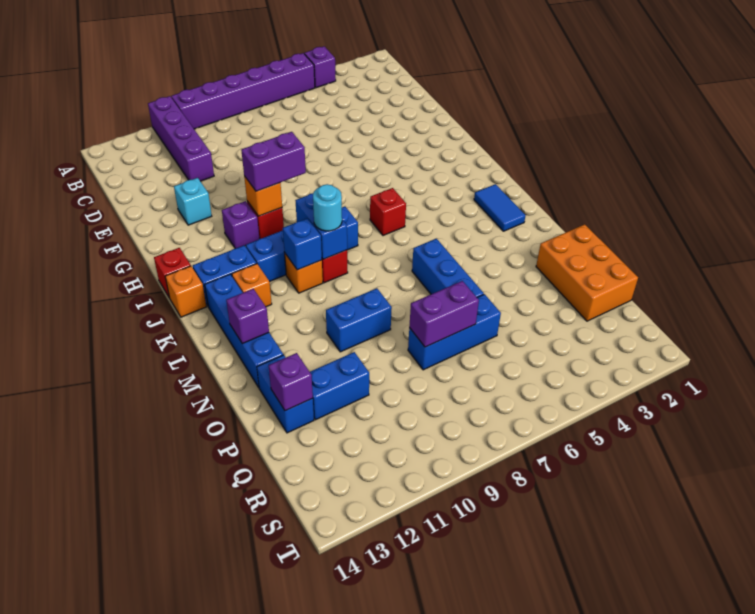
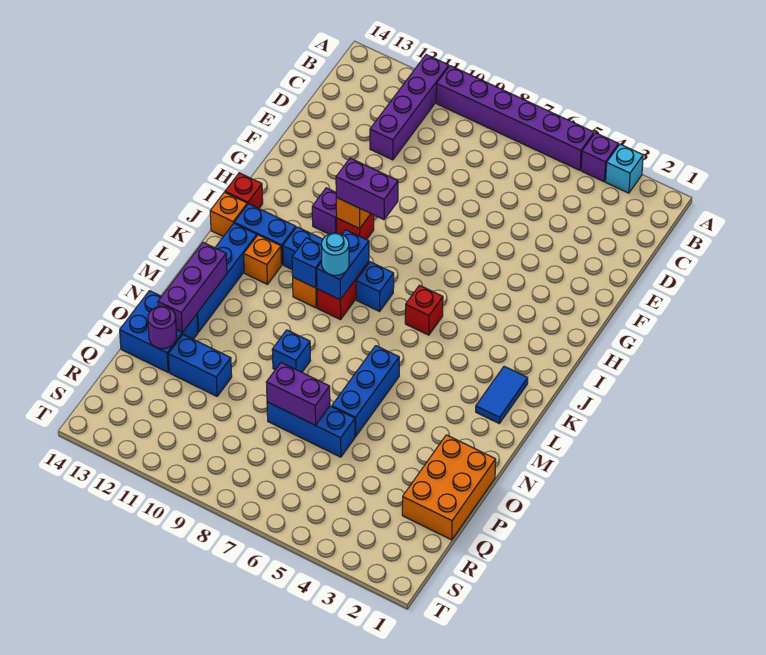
cyan 1x1 brick [174,178,212,225] -> cyan 1x1 brick moved to [606,144,643,193]
purple 1x1 brick [226,289,269,344] -> purple 1x3 brick [158,242,227,332]
blue 1x2 brick [326,288,392,352] -> blue 1x1 brick [272,330,311,372]
blue 1x2 brick [257,355,314,433] -> blue 2x2 brick [120,291,198,372]
purple 1x1 brick [269,353,313,411] -> purple 1x1 round brick [148,306,177,349]

